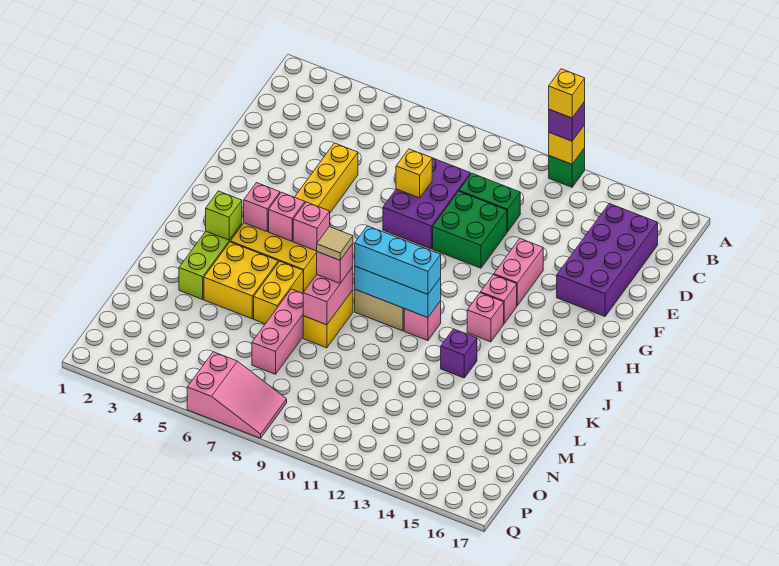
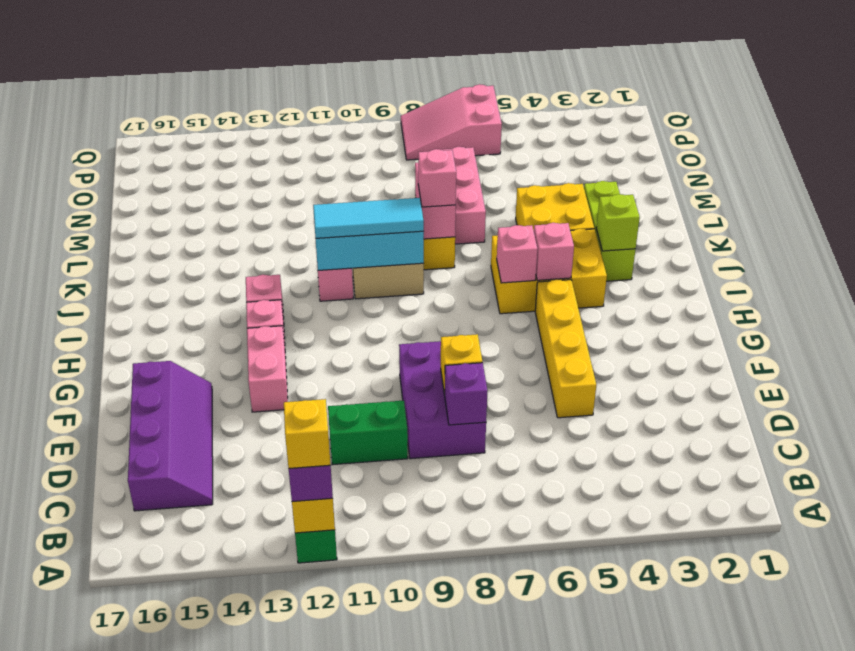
purple 2x4 brick [557,204,658,316] -> purple 2x4 slope [128,361,213,511]
green 2x2 brick [433,191,507,268] -> none
pink 1x1 brick [244,183,280,232] -> none
cyan 1x3 brick [355,226,441,294] -> cyan 1x3 tile [313,198,424,238]
yellow 1x2 brick [254,261,303,324] -> none
tan 1x1 tile [317,227,353,260] -> none
purple 1x1 brick [441,329,477,378] -> purple 1x1 brick moved to [445,363,487,425]

